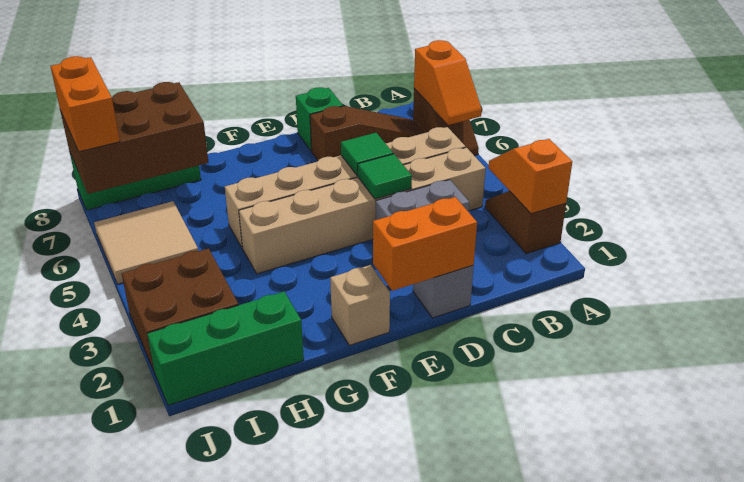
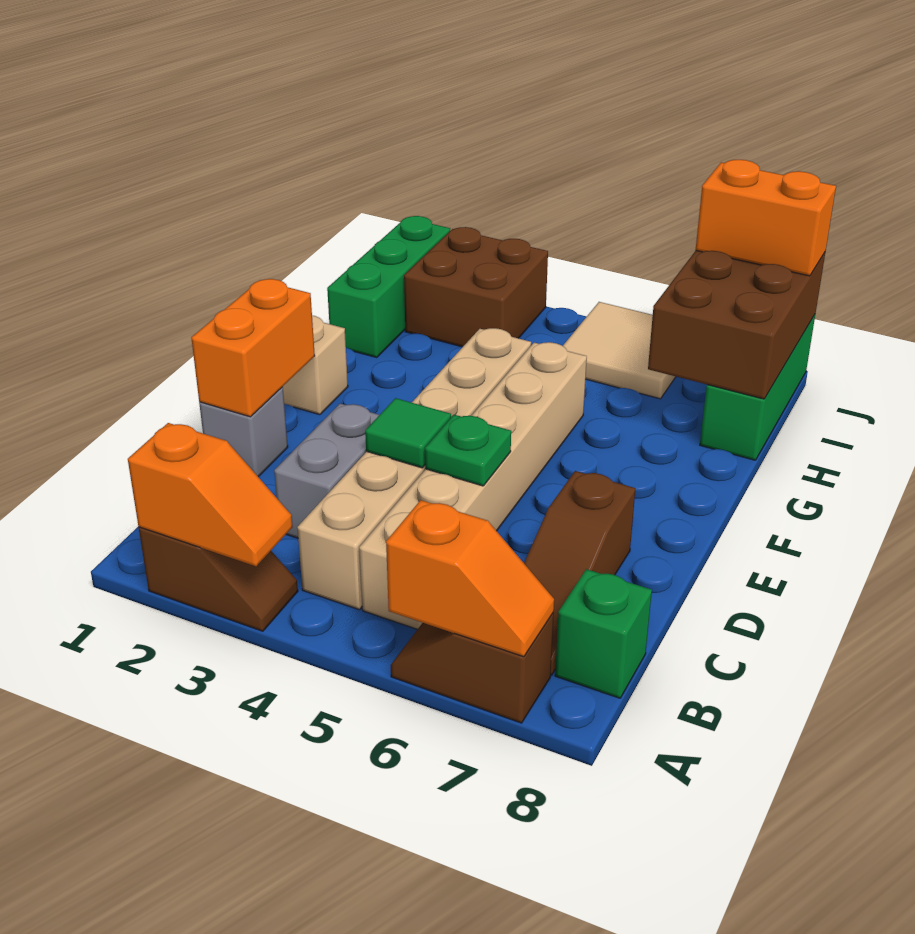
orange 1x2 slope [414,40,482,125] -> orange 1x2 slope turned to [386,500,554,657]
green 1x1 tile [341,133,393,176] -> green 1x1 plate [425,415,511,486]
green 1x1 brick [296,87,343,151] -> green 1x1 brick moved to [555,569,652,698]

